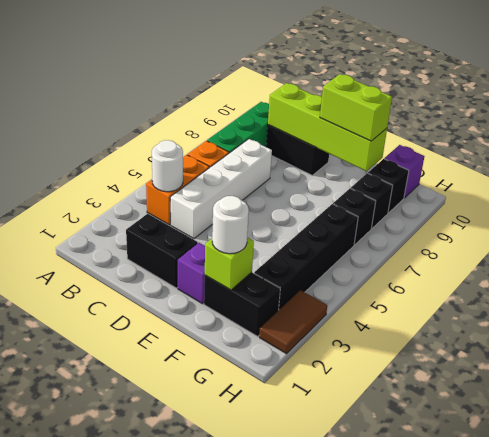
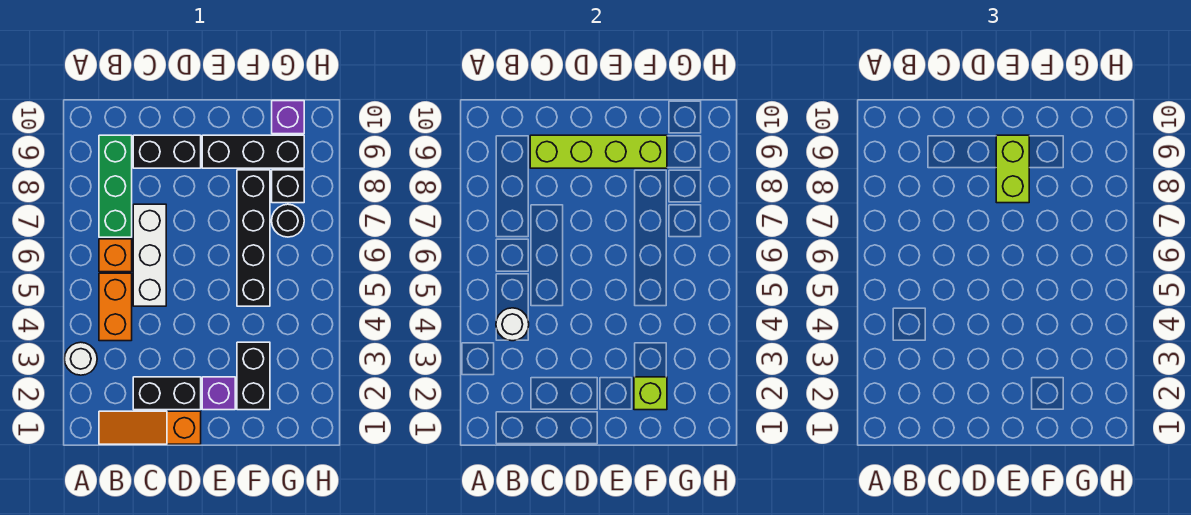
none -> orange 1x3 slope [99,411,201,444]
white 1x4 brick [170,139,272,239] -> white 1x3 brick [133,204,166,306]
lime 1x2 brick [320,74,392,141] -> lime 1x2 brick turned to [996,135,1029,203]
black 1x2 brick [204,272,280,337] -> black 1x2 brick turned to [237,342,270,410]
white 1x1 round brick [212,196,249,254] -> white 1x1 round brick moved to [64,342,97,375]
black 1x4 brick [254,204,358,310] -> black 1x4 brick moved to [237,170,270,306]
black 1x1 brick [333,188,376,245] -> black 1x1 round brick [272,204,304,237]
black 1x1 brick [368,159,409,213] -> black 1x3 brick [202,135,304,168]
brown 1x2 tile [259,290,327,354] -> none

